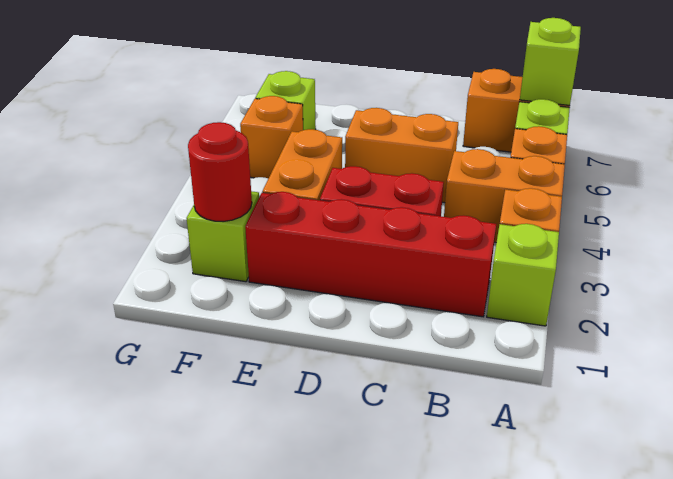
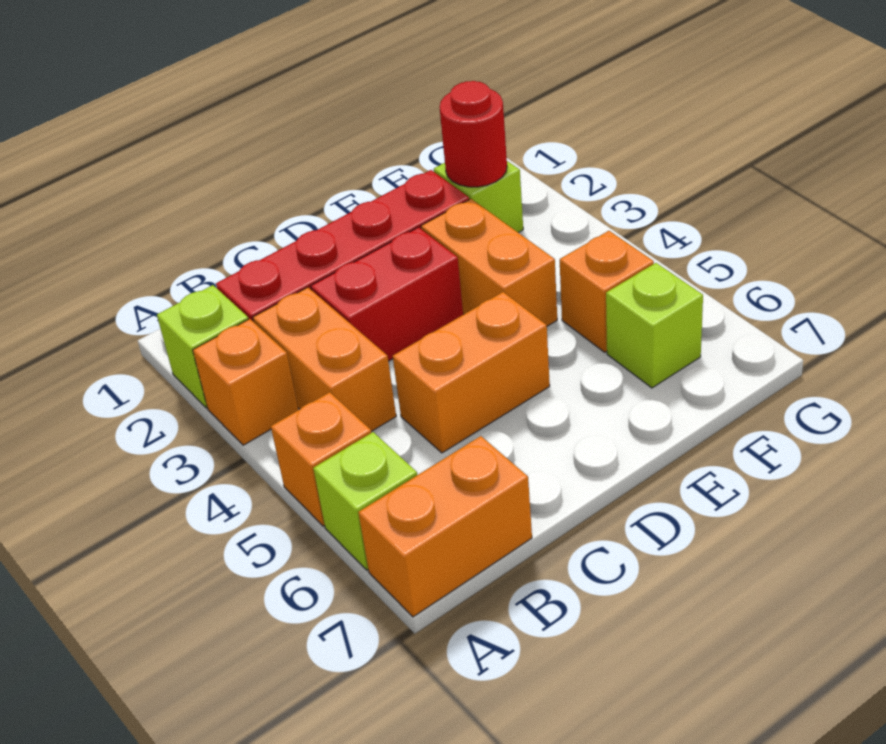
orange 1x2 brick [444,149,565,243] -> orange 1x2 brick turned to [253,287,396,431]
lime 1x1 brick [520,18,581,105] -> none

